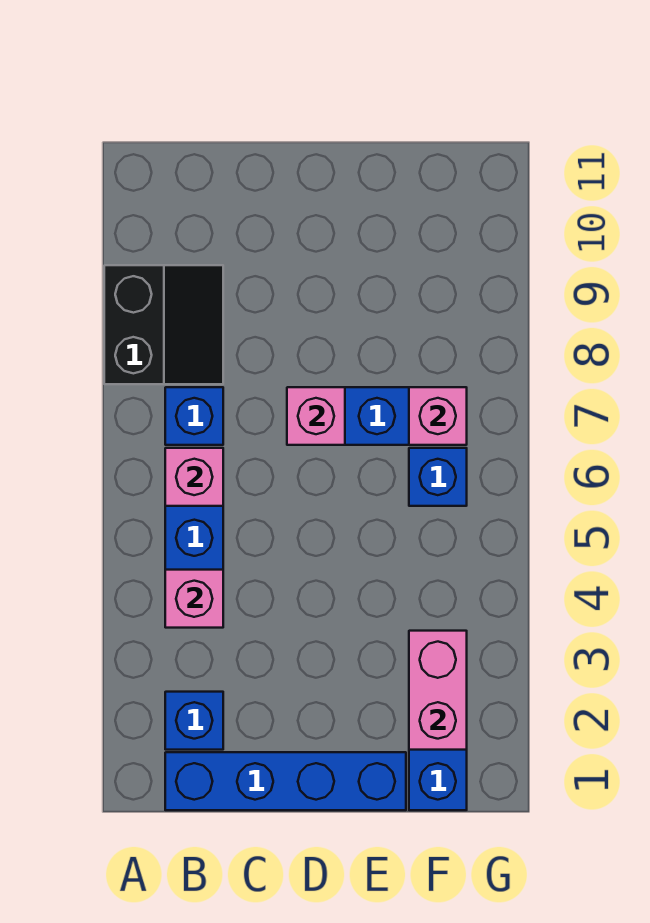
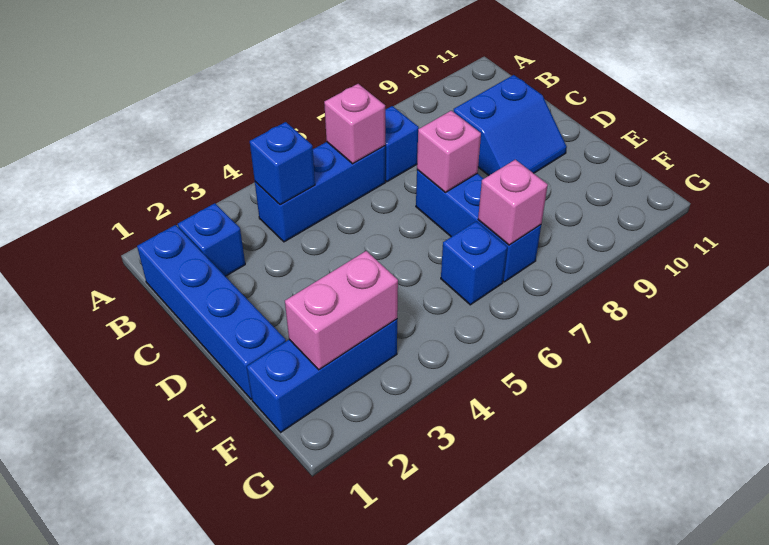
black 2x2 slope [104,265,223,384] -> none
pink 1x1 brick [165,570,223,628] -> blue 1x1 brick [250,122,315,205]
none -> blue 2x2 slope [454,75,567,175]

